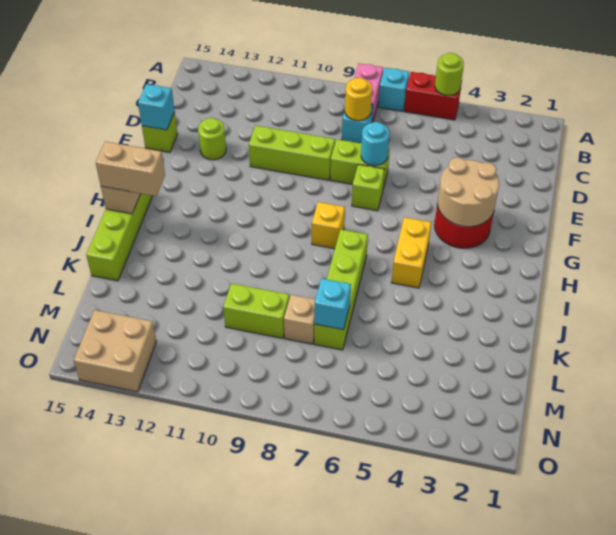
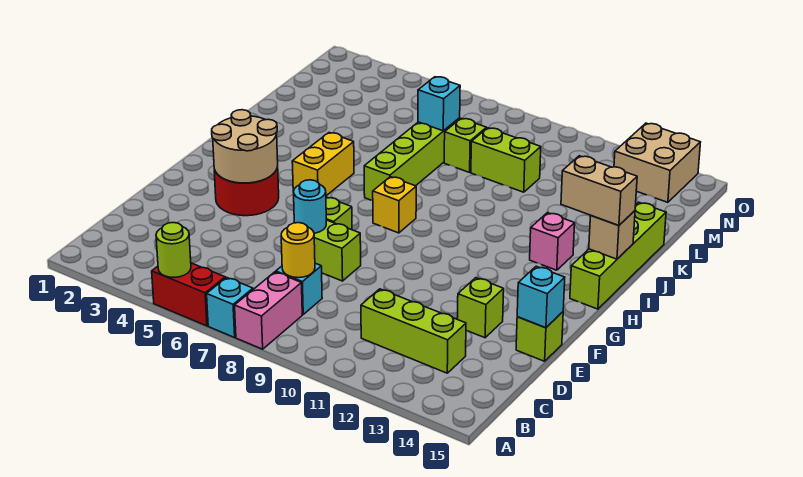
lime 1x3 brick [249,126,335,180] -> lime 1x3 brick moved to [361,289,466,373]
lime 1x1 round brick [198,118,226,160] -> lime 1x1 brick [457,278,504,338]
none -> pink 1x1 brick [530,213,575,270]
tan 1x1 brick [284,295,315,344] -> lime 1x1 brick [444,118,486,172]

